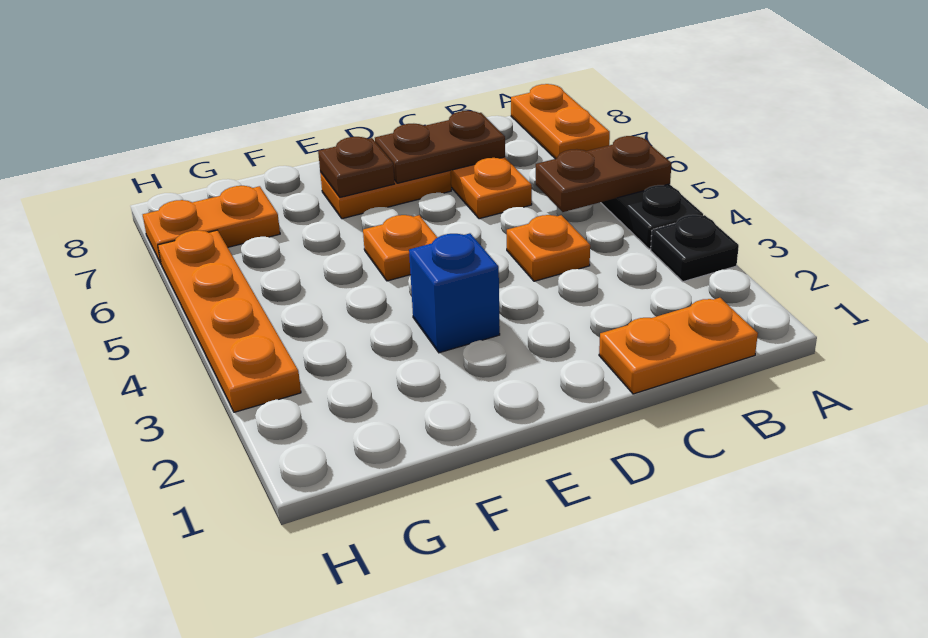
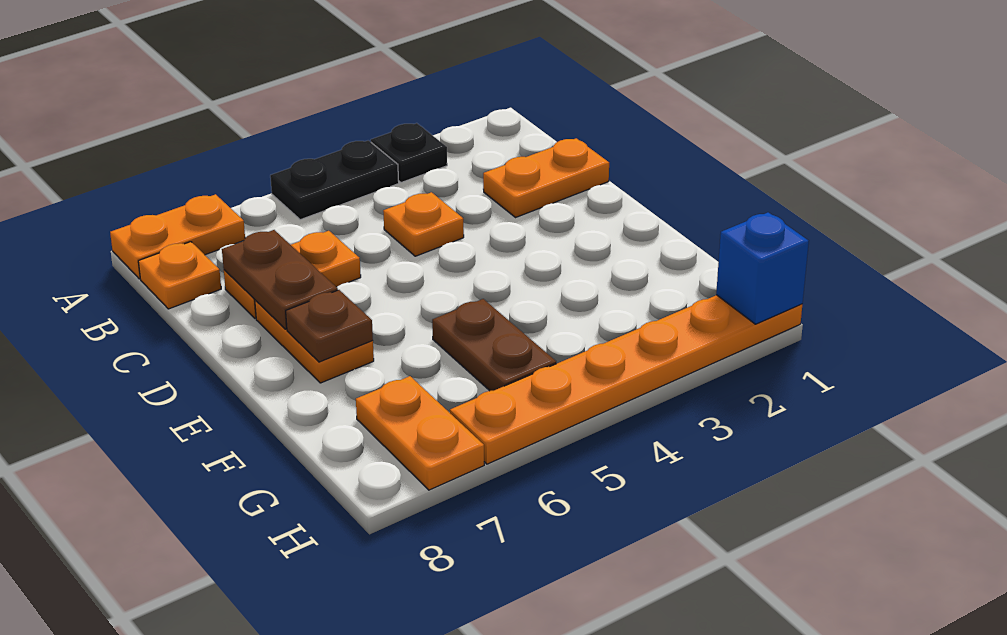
brown 1x2 plate [536,136,672,212] -> brown 1x2 plate moved to [432,299,556,391]
orange 1x2 plate [599,298,758,394] -> orange 1x2 plate turned to [483,138,609,217]
blue 1x1 brick [409,233,500,353] -> blue 1x1 brick moved to [716,212,809,324]
orange 1x1 plate [363,215,437,281] -> orange 1x1 plate moved to [138,242,221,309]
orange 1x4 plate [158,230,301,412] -> orange 1x6 plate [450,295,802,464]

